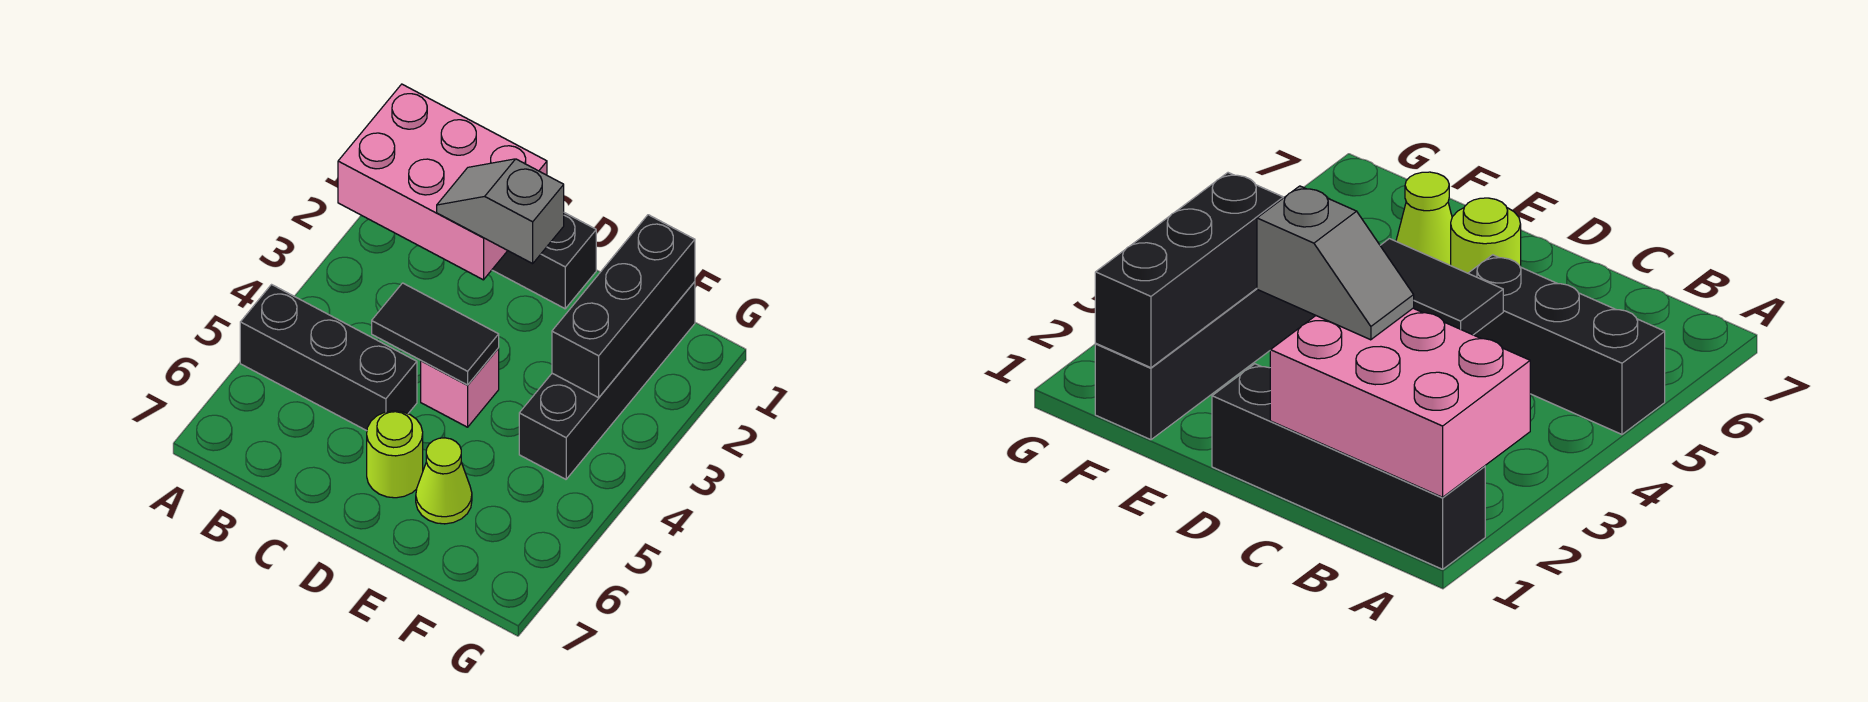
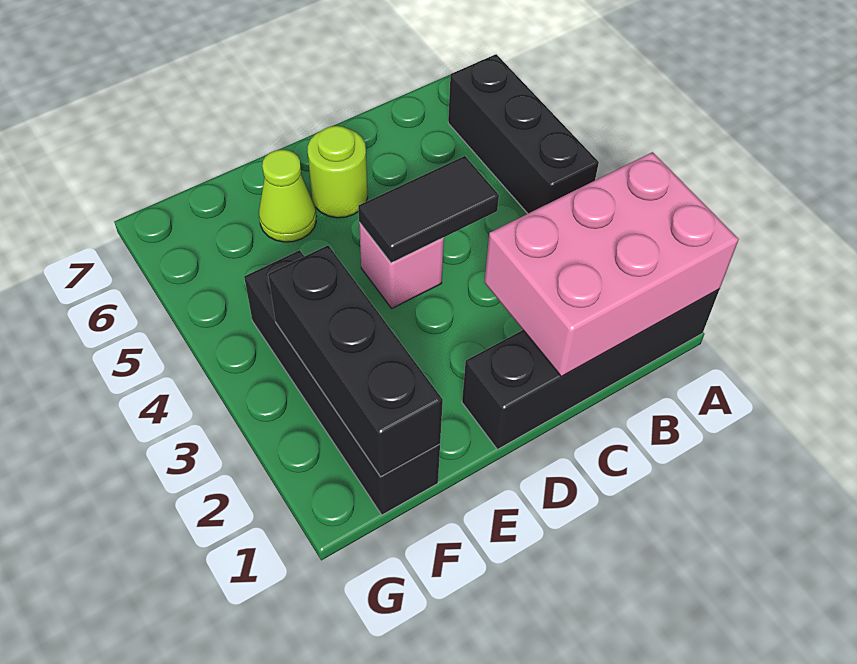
black 1x3 brick [240,285,417,431] -> black 1x3 brick turned to [448,54,599,214]
grey 1x2 slope [437,159,564,264] -> none

